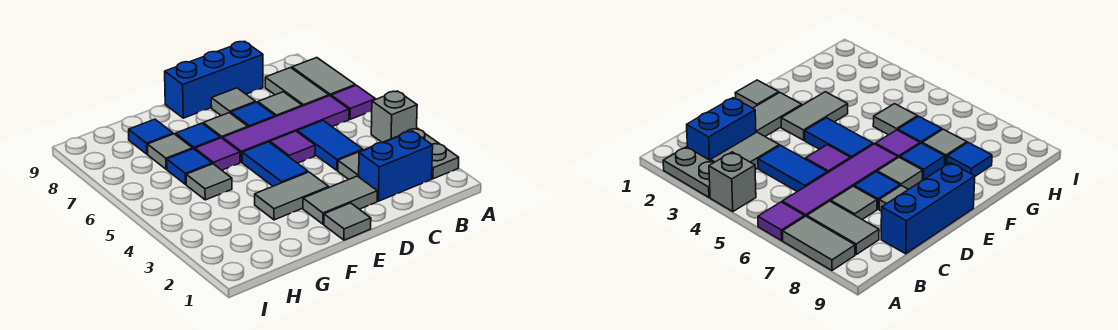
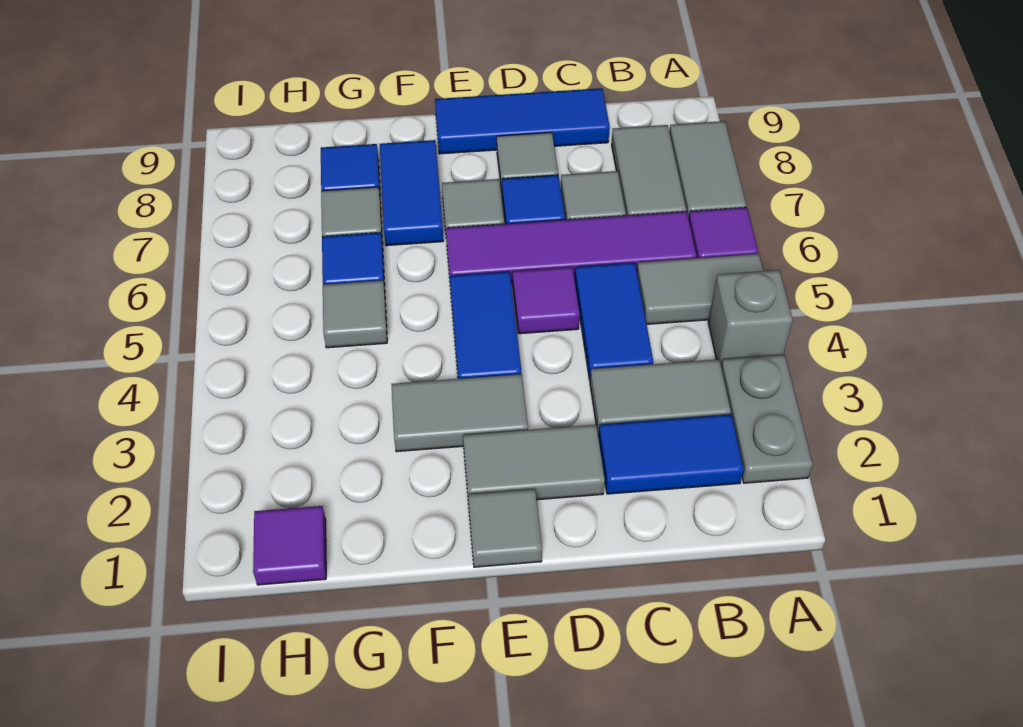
none -> grey 1x2 tile [637,254,763,324]
blue 1x2 brick [359,131,433,201] -> blue 1x2 tile [598,414,744,494]
blue 1x3 brick [165,41,263,118] -> blue 1x3 tile [435,88,610,154]
purple 1x1 tile [195,138,240,170] -> purple 1x1 tile moved to [253,506,326,585]
blue 1x1 tile [176,123,220,149] -> blue 1x2 tile [380,140,443,246]

